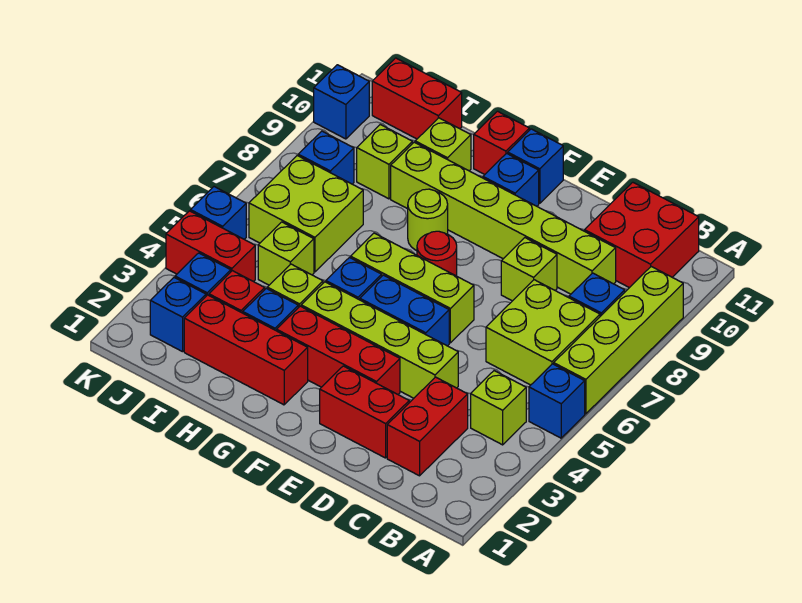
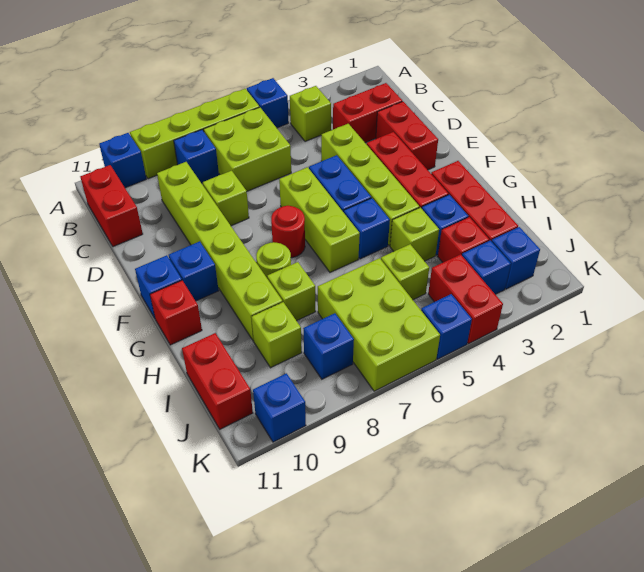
none -> blue 1x1 brick [99,133,146,188]
red 2x2 brick [585,182,699,288] -> red 1x2 brick [80,165,143,247]
lime 1x1 brick [415,118,471,171] -> lime 1x1 brick moved to [267,262,316,321]
lime 2x2 brick [249,156,363,272] -> lime 2x3 brick [318,258,440,391]

